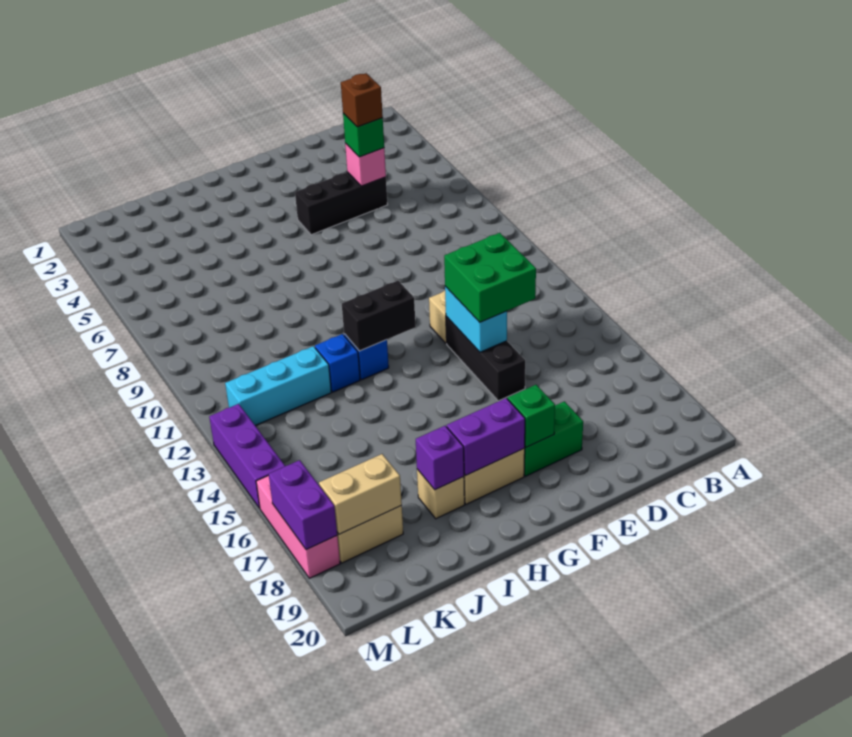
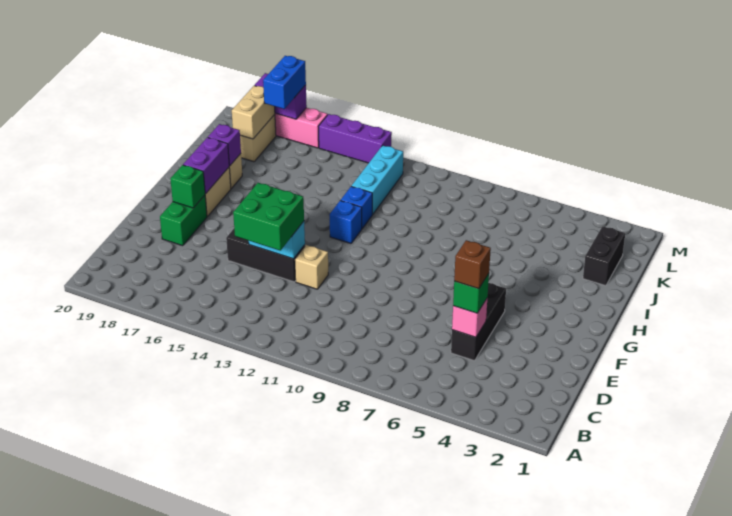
black 1x2 brick [342,281,416,351] -> black 1x2 brick moved to [583,226,625,286]
none -> blue 1x2 brick [263,56,306,109]

